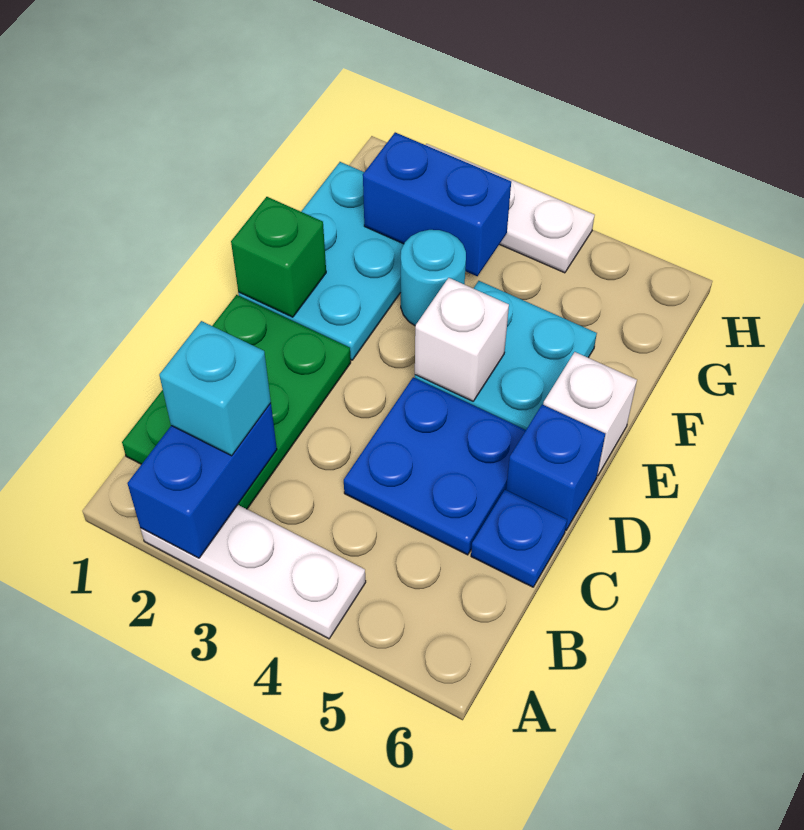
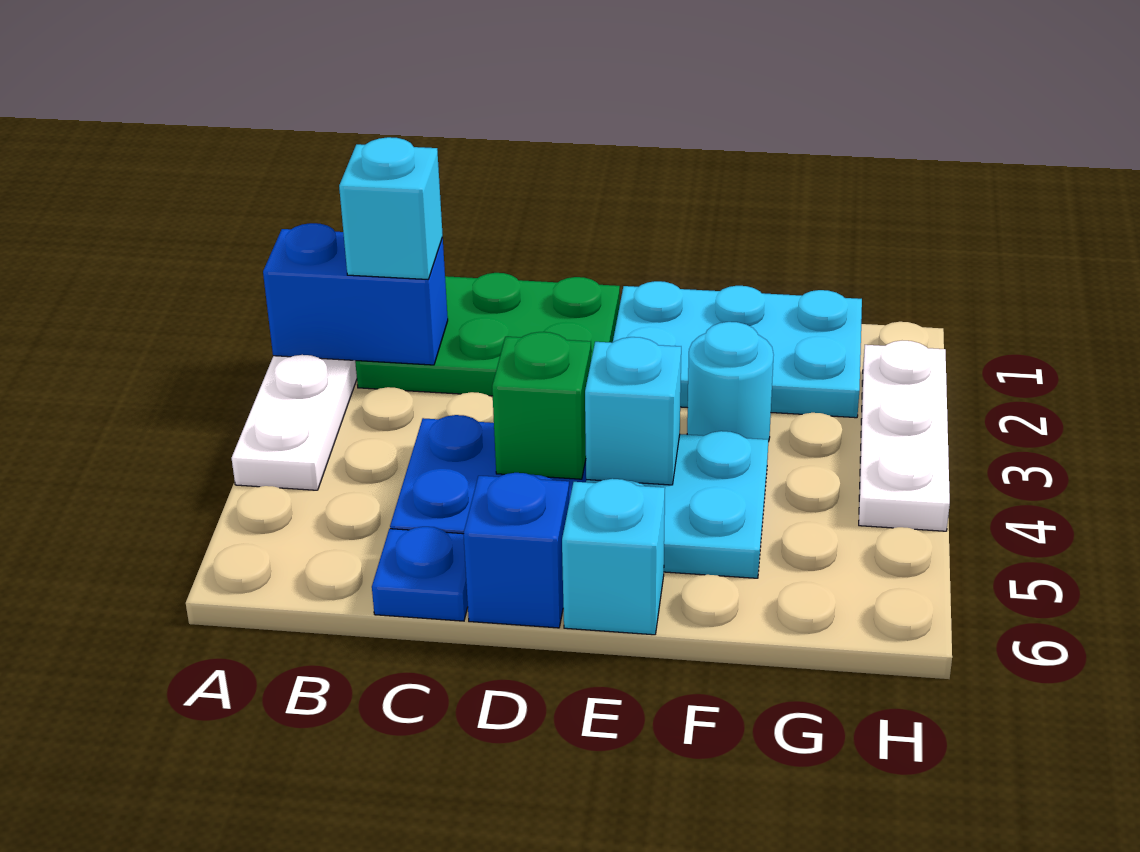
green 1x1 brick [231,197,326,317] -> green 1x1 brick moved to [492,332,591,479]
white 1x1 brick [415,278,509,401] -> cyan 1x1 brick [585,337,681,485]
white 1x1 brick [543,352,637,476] -> cyan 1x1 brick [562,479,665,635]
blue 1x2 brick [363,132,511,276] -> none

